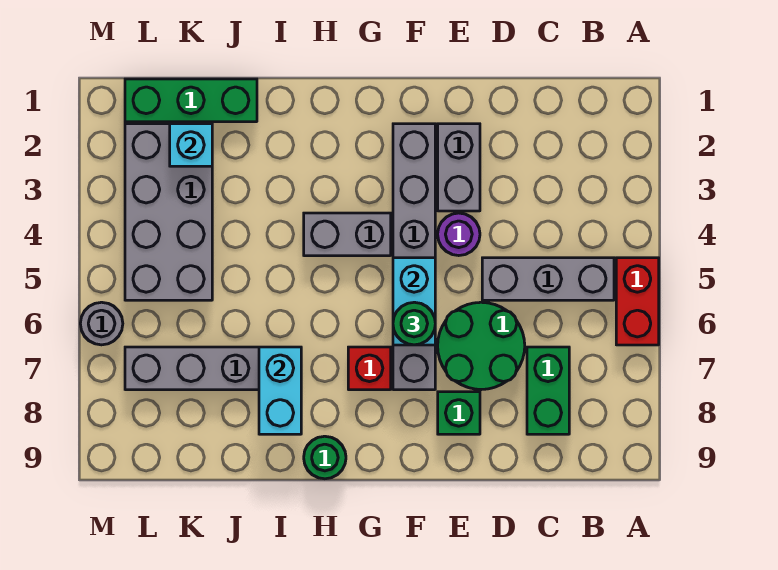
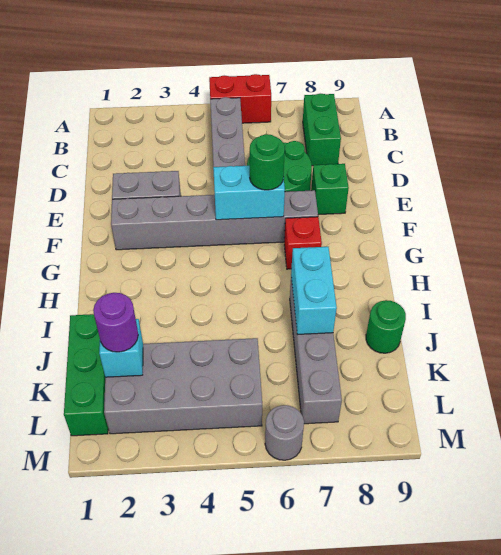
green 1x2 brick [527,347,569,434] -> green 1x2 brick turned to [303,94,341,166]
purple 1x1 round brick [438,213,480,256] -> purple 1x1 round brick moved to [93,293,138,352]
grey 1x2 brick [304,213,391,256] -> none
green 1x1 round brick [304,436,346,479] -> green 1x1 round brick moved to [366,300,406,353]
cyan 1x2 brick [259,347,301,434] -> cyan 1x2 brick turned to [291,247,337,335]

